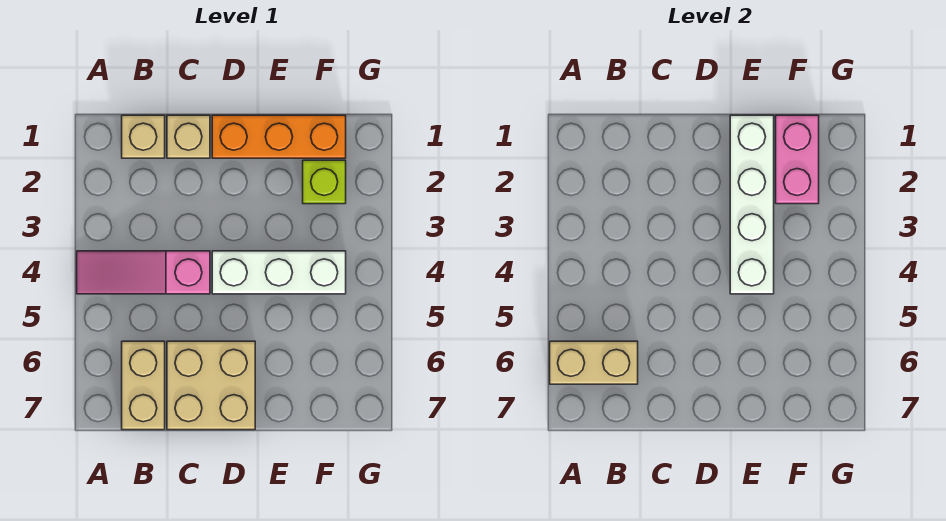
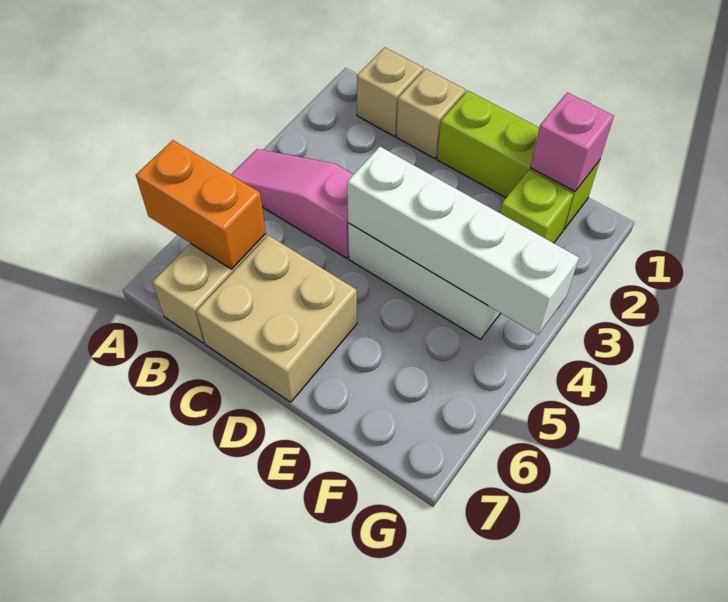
tan 1x2 brick [550,341,638,384] -> orange 1x2 brick [136,140,266,269]
orange 1x3 brick [212,115,346,158] -> lime 1x3 brick [437,91,600,230]
white 1x4 brick [730,115,774,294] -> white 1x4 brick turned to [347,147,579,335]
pink 1x2 brick [776,115,819,204] -> pink 1x1 brick [530,93,614,191]

